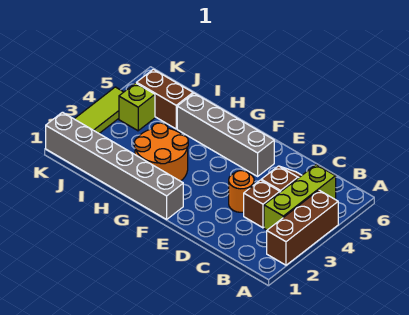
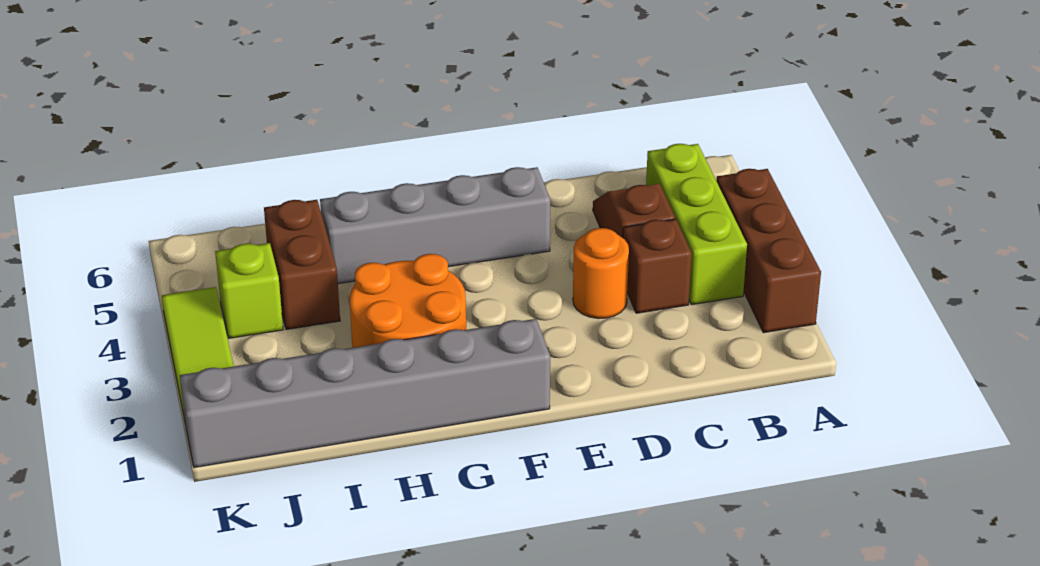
brown 1x2 brick [136,69,193,129] -> brown 1x2 brick turned to [264,200,340,330]

